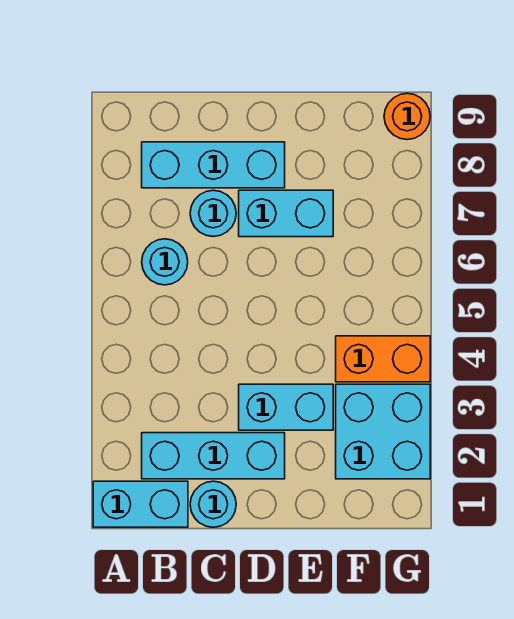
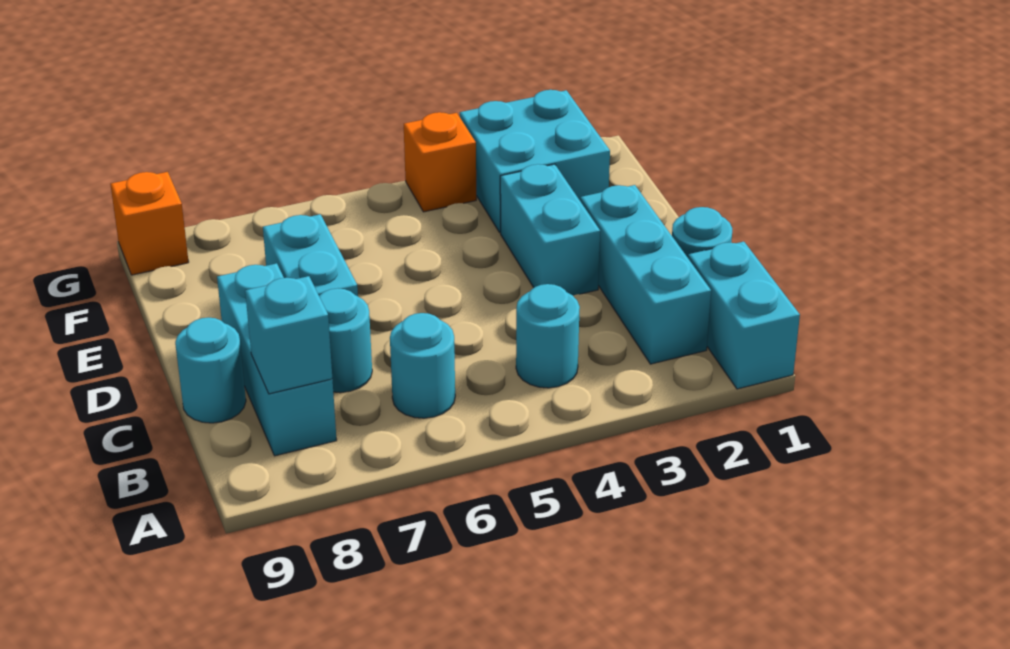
none -> cyan 1x1 round brick [516,284,580,388]
none -> cyan 1x1 brick [245,276,332,394]
none -> cyan 1x1 round brick [175,317,246,423]
orange 1x2 brick [336,336,430,382] -> orange 1x1 brick [404,112,476,212]
orange 1x1 round brick [384,93,430,140] -> orange 1x1 brick [110,172,189,275]

